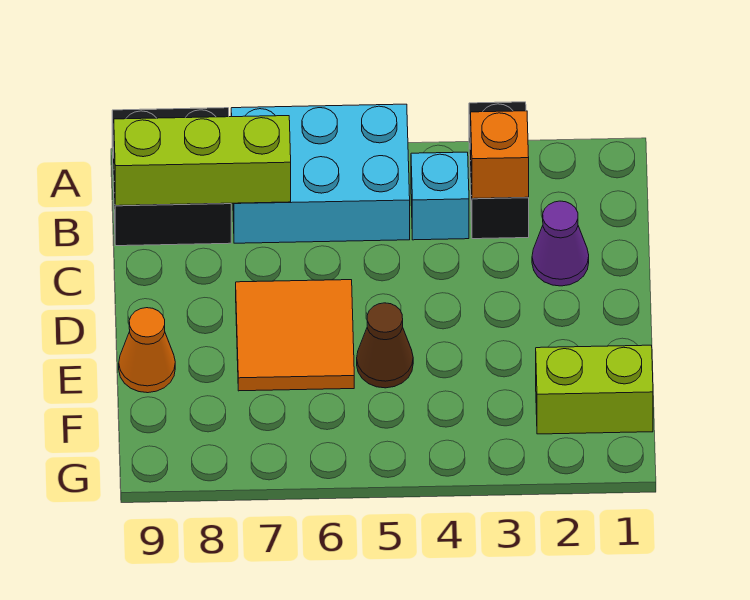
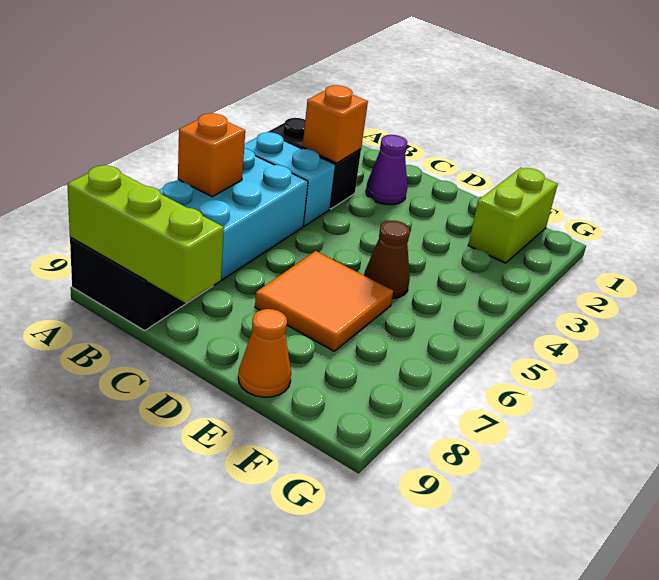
none -> orange 1x1 brick [178,113,245,197]
cyan 1x1 brick [411,152,469,240] -> cyan 1x2 brick [244,132,335,226]
lime 1x3 brick [114,116,291,206] -> lime 1x3 brick turned to [67,165,224,303]

